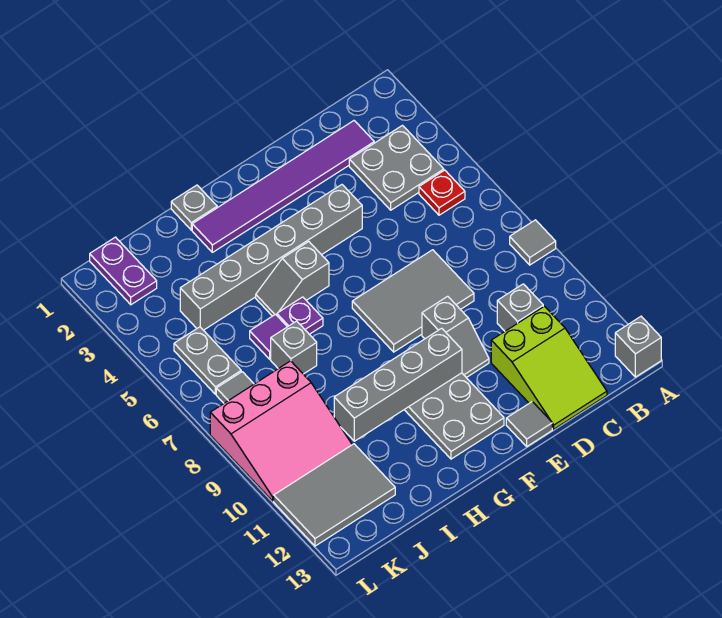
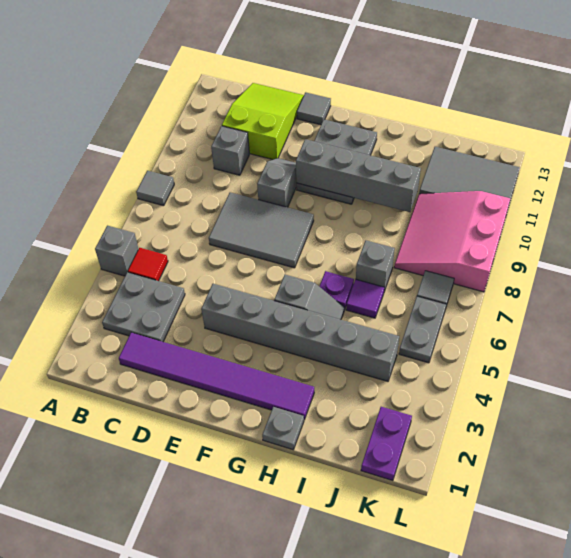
grey 1x1 brick [615,316,661,377] -> grey 1x1 brick moved to [95,226,138,276]
red 1x1 plate [419,170,465,215] -> red 1x1 tile [128,248,168,281]
pink 3x3 slope [210,361,352,501] -> pink 3x3 slope turned to [394,191,510,292]

